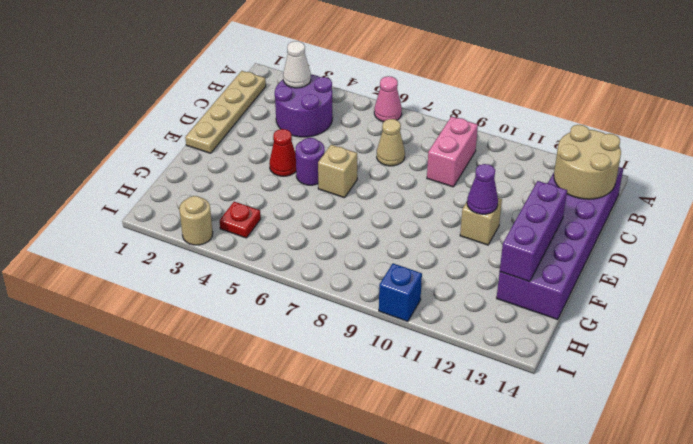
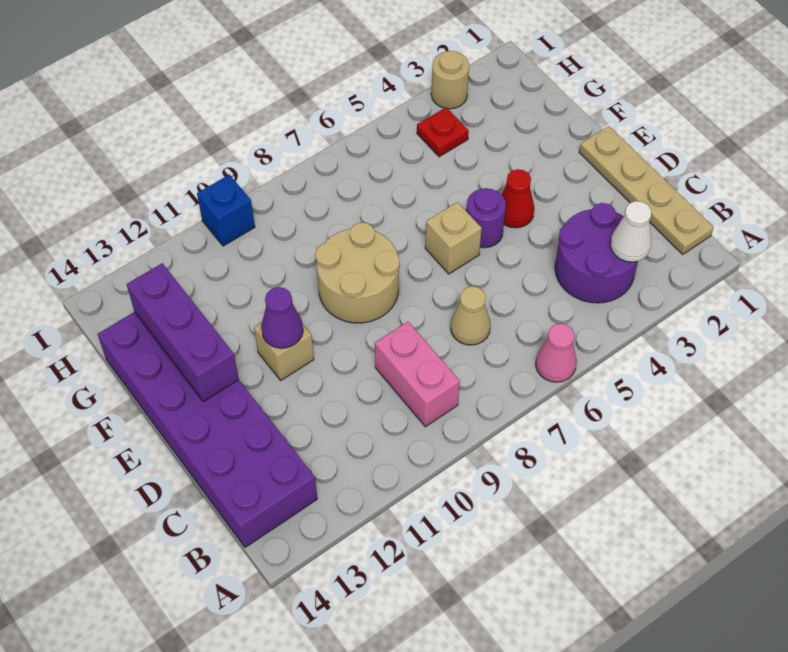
tan 2x2 round brick [554,125,621,199] -> tan 2x2 round brick moved to [315,222,400,323]

